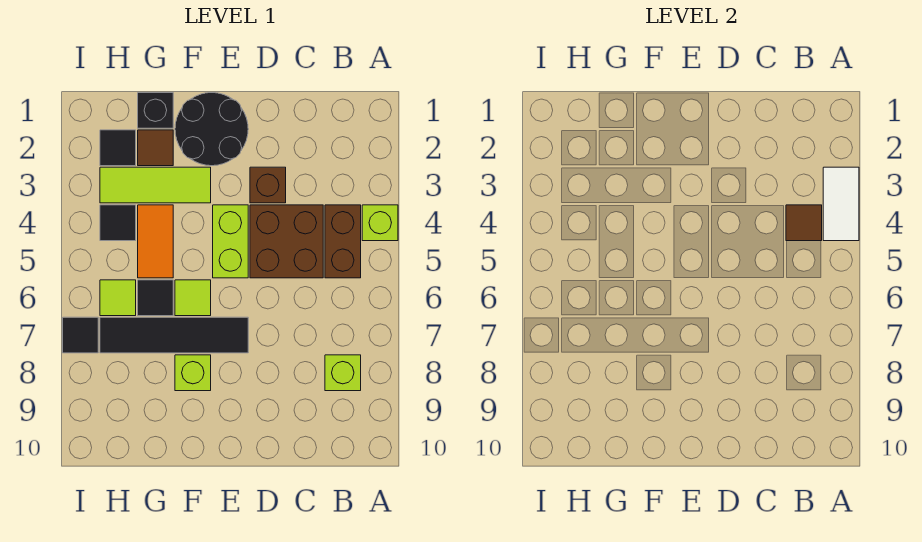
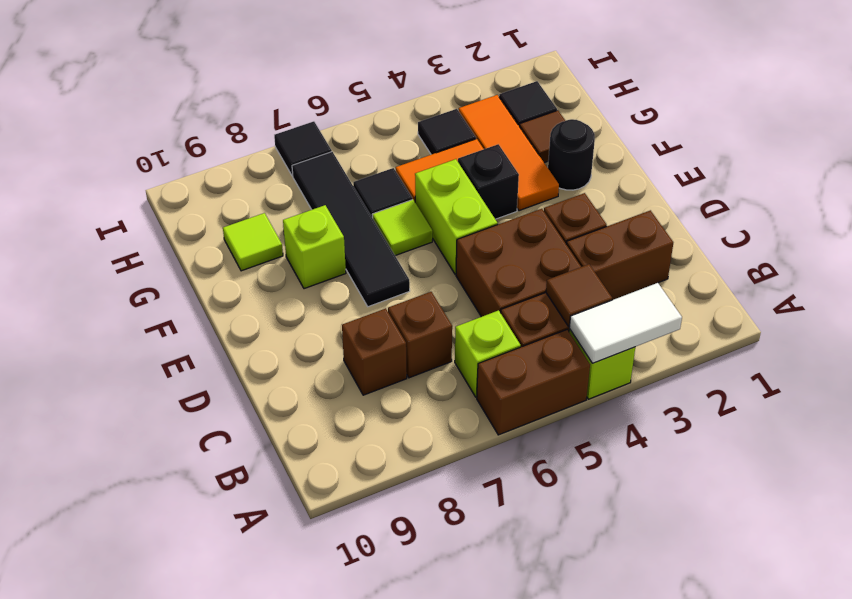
none -> brown 1x2 brick [477,330,590,435]
lime 1x1 brick [325,355,361,391] -> lime 1x1 brick moved to [455,310,521,397]
none -> brown 1x2 brick [566,210,673,300]
none -> brown 1x1 brick [388,292,452,378]
none -> brown 1x1 brick [342,308,407,395]
black 2x2 round brick [175,93,248,166] -> black 1x1 round brick [548,119,595,190]
lime 1x2 brick [213,205,248,278] -> lime 1x2 brick turned to [415,159,498,274]
lime 1x3 tile [100,167,211,203] -> orange 1x3 tile [459,95,559,211]
black 1x1 brick [138,93,173,128] -> black 1x1 brick moved to [458,144,519,219]
lime 1x1 tile [100,280,136,316] -> lime 1x1 tile moved to [223,213,283,271]

